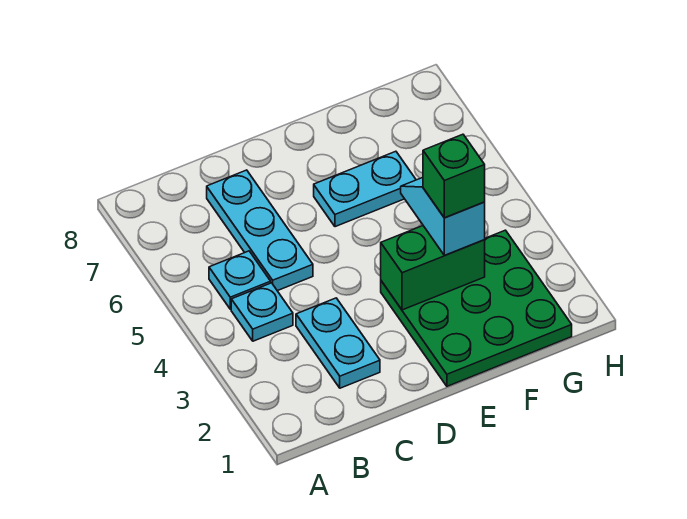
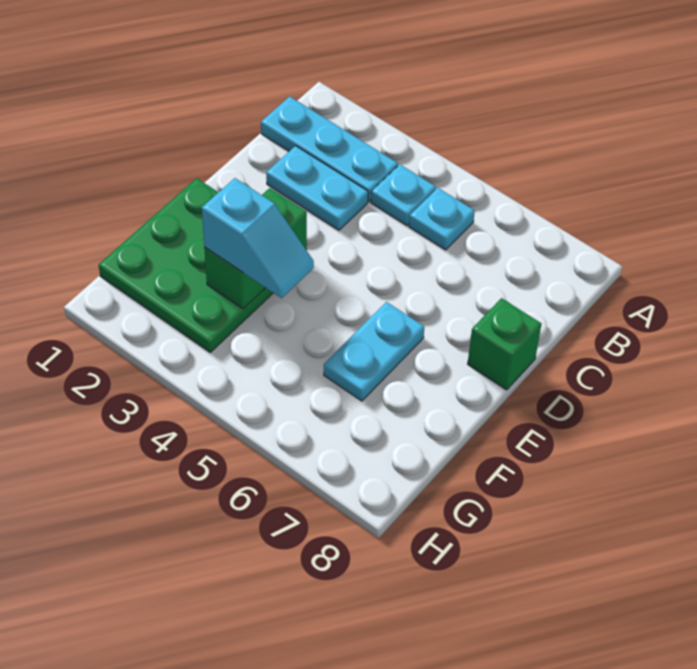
cyan 1x3 plate [207,170,313,291] -> cyan 1x3 plate moved to [261,96,398,202]
green 1x1 brick [423,134,485,218] -> green 1x1 brick moved to [468,298,541,390]

